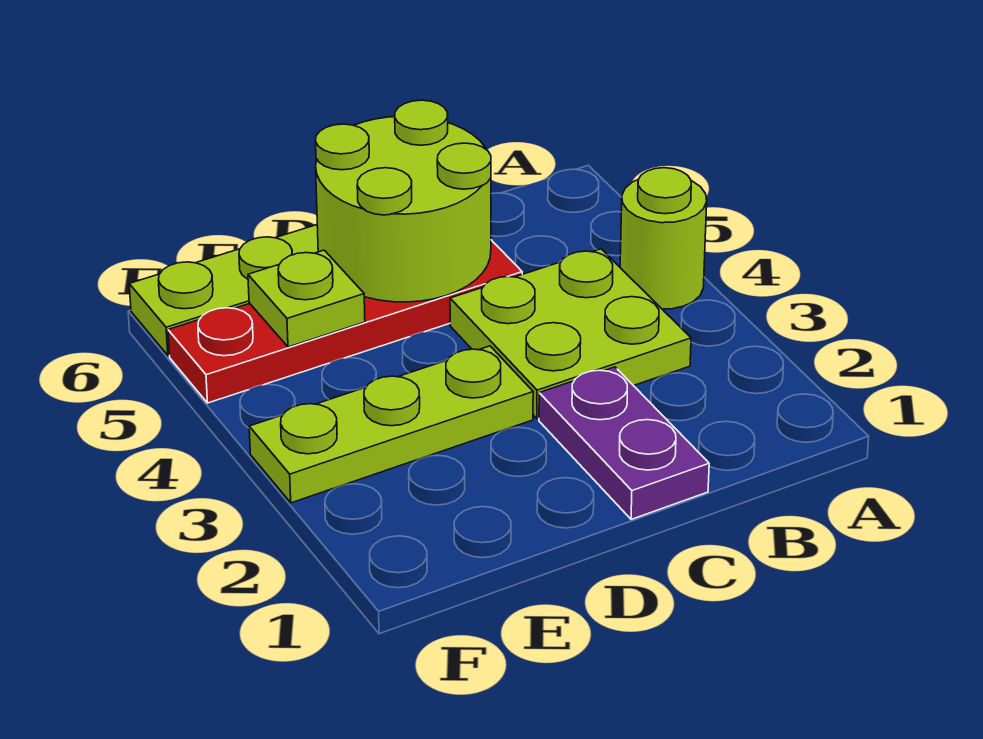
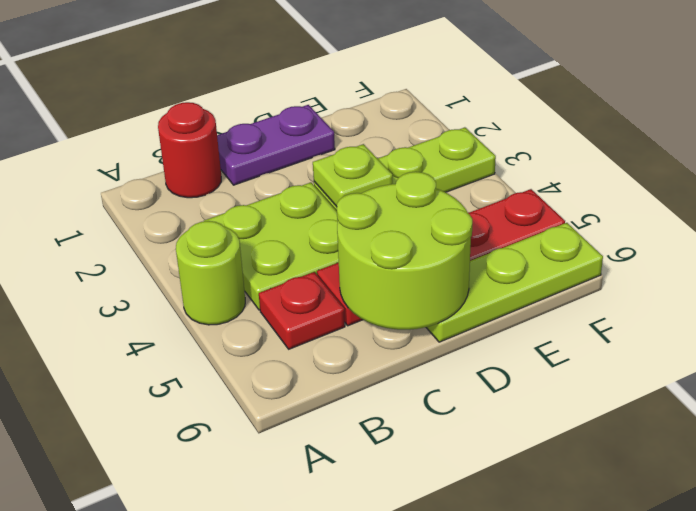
none -> red 1x1 round brick [158,102,221,198]
none -> red 1x1 plate [259,272,345,349]
purple 1x2 plate [539,367,709,519] -> purple 1x2 plate turned to [217,105,335,185]
lime 1x1 plate [248,250,365,347] -> lime 1x1 plate moved to [313,144,393,207]

